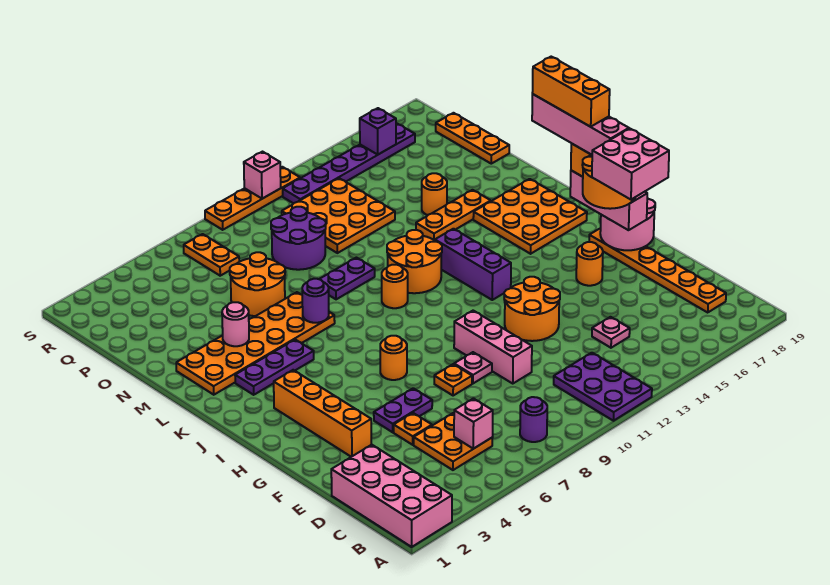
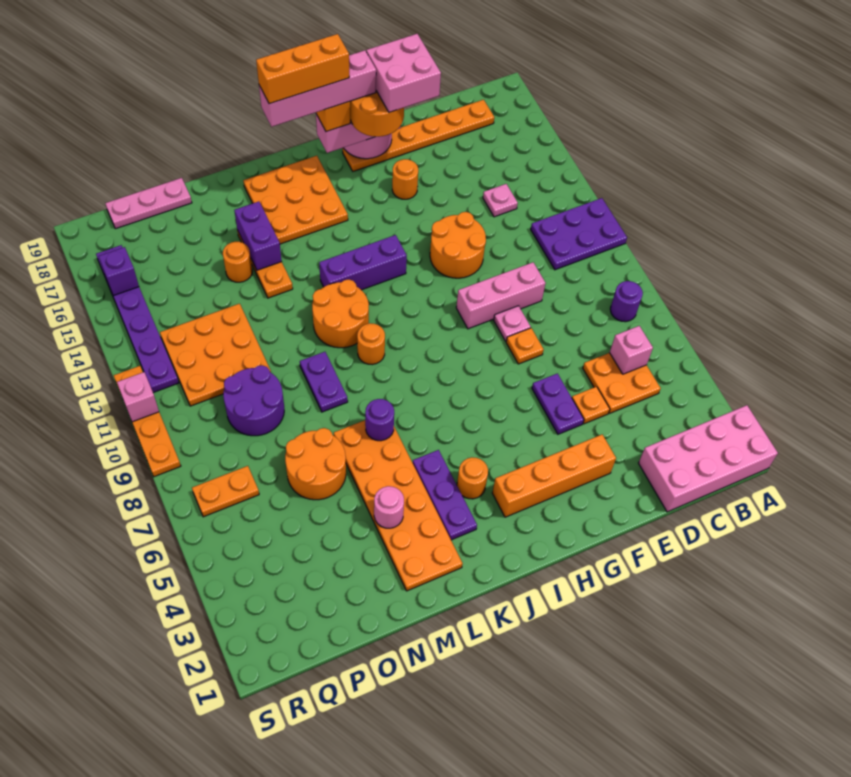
orange 1x1 round brick [380,336,407,380] -> orange 1x1 round brick moved to [457,457,488,499]
none -> purple 1x2 brick [234,201,282,270]
orange 1x3 plate [436,113,509,164] -> pink 1x3 plate [105,178,192,229]

